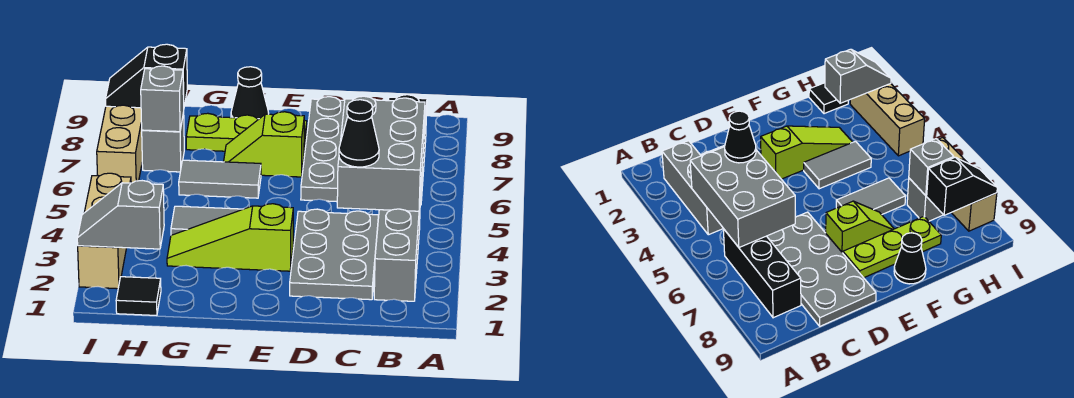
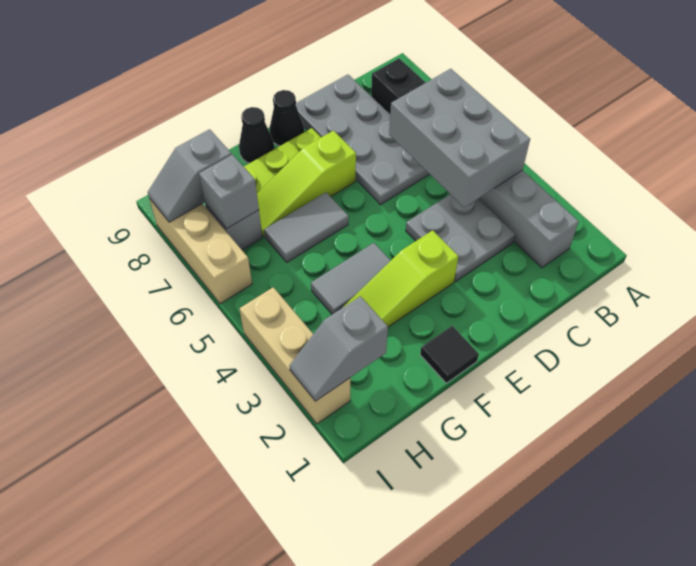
grey 2x3 plate [290,209,379,300] -> grey 2x2 plate [406,194,516,282]
black 1x1 cone [339,100,379,167] -> black 1x1 cone moved to [269,90,304,146]
lime 1x2 slope [224,112,304,177] -> lime 1x3 slope [257,131,356,237]
black 1x1 tile [116,277,161,316] -> black 1x1 tile moved to [420,326,479,383]
black 1x2 slope [106,44,187,108] -> grey 1x2 slope [148,129,232,222]

